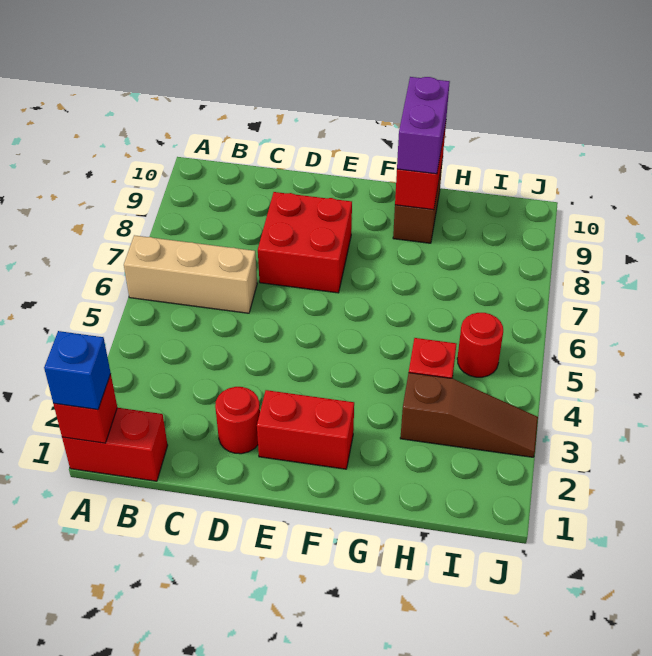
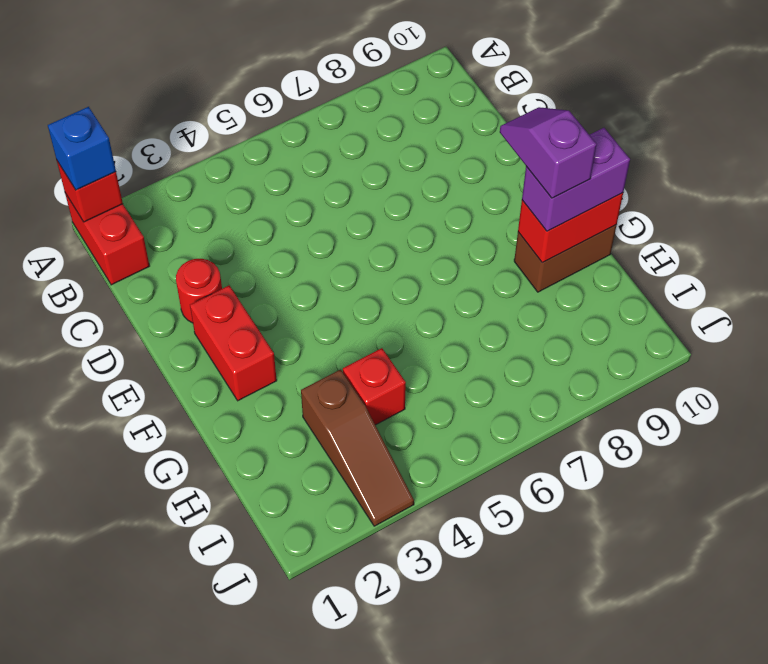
tan 1x3 brick [124,235,257,313] -> none
red 2x2 brick [258,192,352,293] -> none
none -> purple 1x2 slope [500,107,597,198]
red 1x1 round brick [457,313,503,377] -> none

